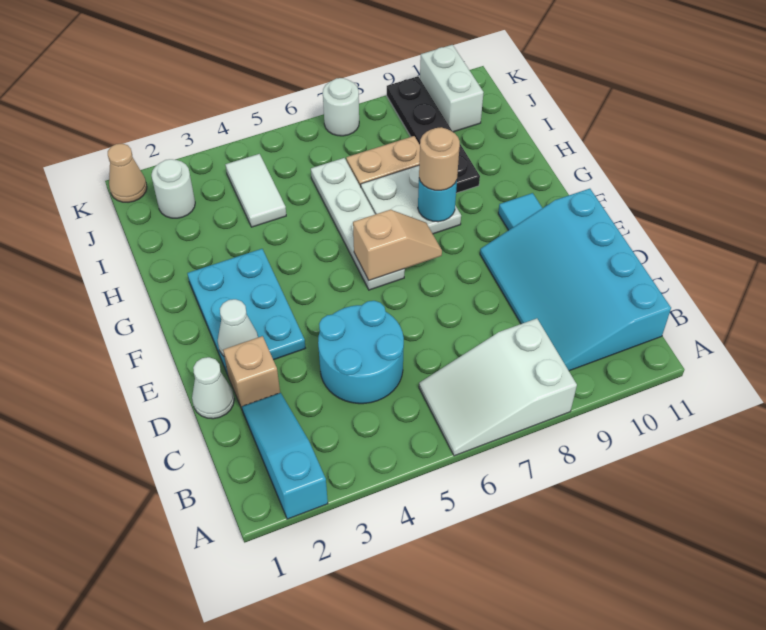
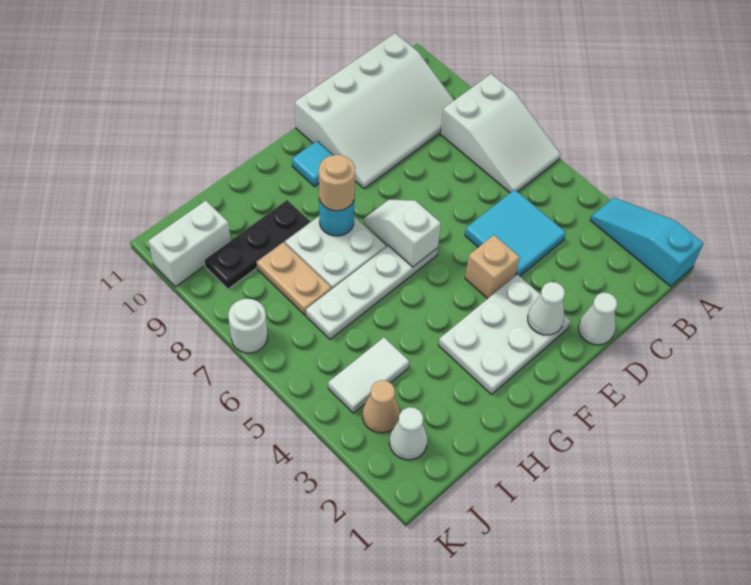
cyan 1x3 slope [242,393,328,519] -> cyan 1x3 slope turned to [590,198,703,287]
cyan 3x4 slope [480,189,671,371] -> white 3x4 slope [295,33,454,189]
cyan 2x2 round brick [318,301,404,404] -> cyan 2x2 tile [465,190,566,276]
tan 1x1 brick [223,336,280,408] -> tan 1x1 brick moved to [465,235,520,299]
cyan 2x3 plate [187,249,305,375] -> white 2x3 plate [439,275,571,394]
tan 1x2 slope [353,210,442,280] -> white 1x2 slope [364,200,441,267]
black 1x4 plate [387,76,480,193] -> black 1x3 plate [204,200,310,289]
white 1x1 round brick [151,159,195,218] -> white 1x1 cone [389,407,427,460]
tan 1x1 cone [108,144,147,202] -> tan 1x1 cone moved to [362,380,400,433]

